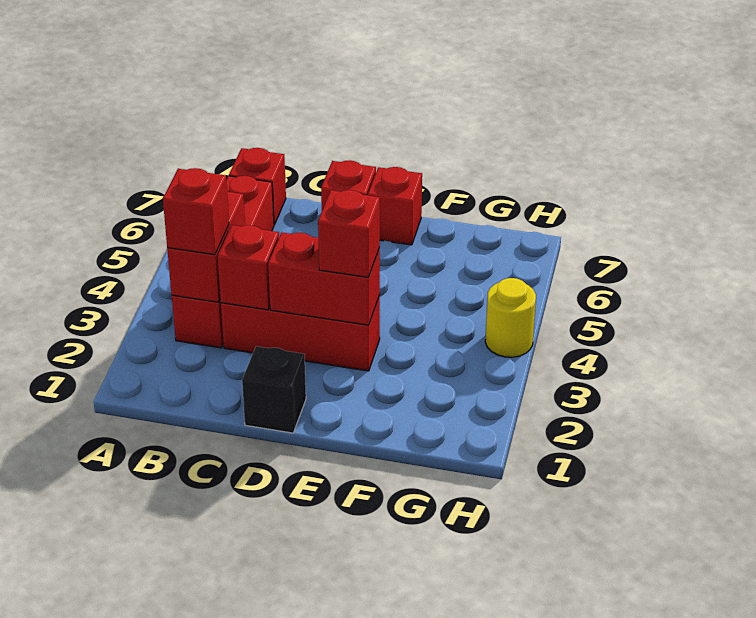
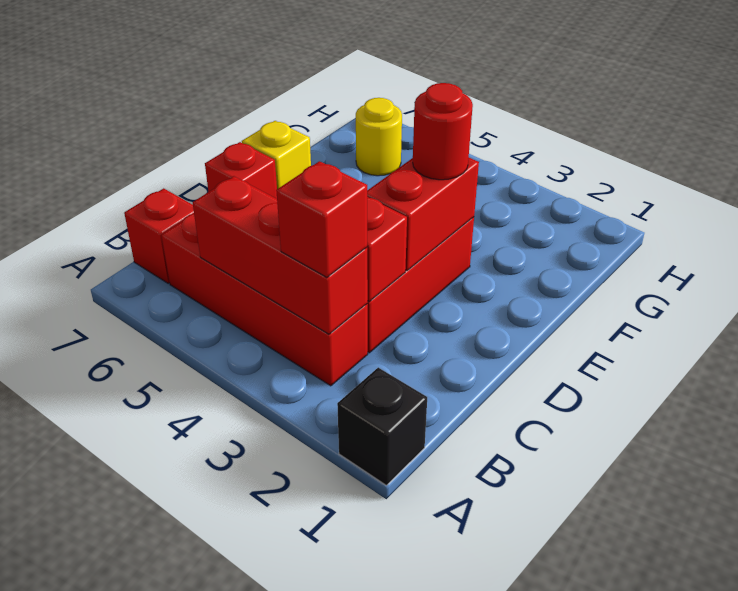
red 1x2 brick [167,192,245,302] -> red 1x3 brick [193,176,368,334]
black 1x1 brick [242,346,306,433] -> black 1x1 brick moved to [337,368,427,485]
red 1x1 brick [318,190,380,277] -> red 1x1 round brick [413,83,473,180]
red 1x1 brick [368,167,422,245] -> yellow 1x1 brick [242,121,311,189]
yellow 1x1 round brick [485,278,536,357] -> yellow 1x1 round brick moved to [356,98,402,176]

